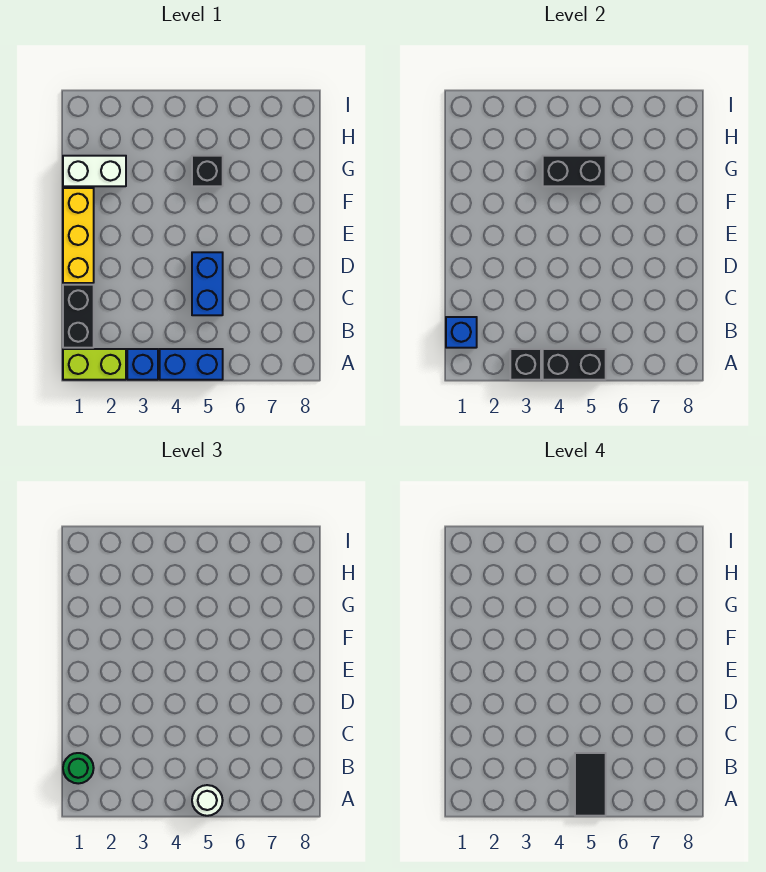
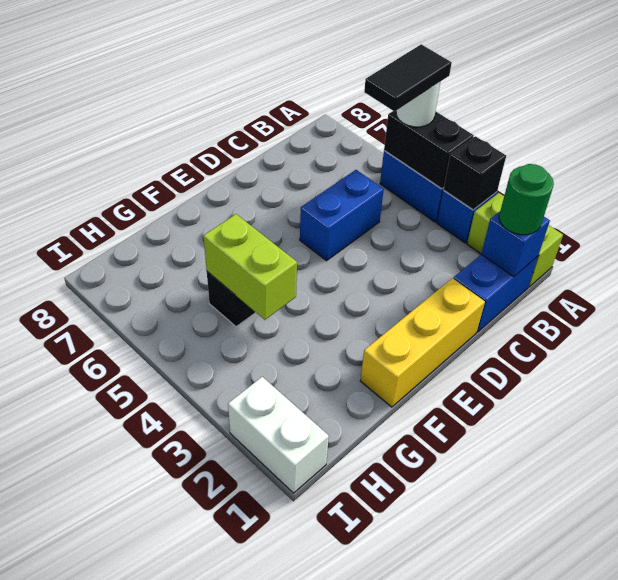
black 1x2 brick [63,285,94,348] -> blue 1x2 brick [453,255,538,332]
white 1x2 brick [63,156,126,186] -> white 1x2 brick moved to [228,377,329,493]
black 1x2 brick [543,156,606,186] -> lime 1x2 brick [204,214,297,320]

